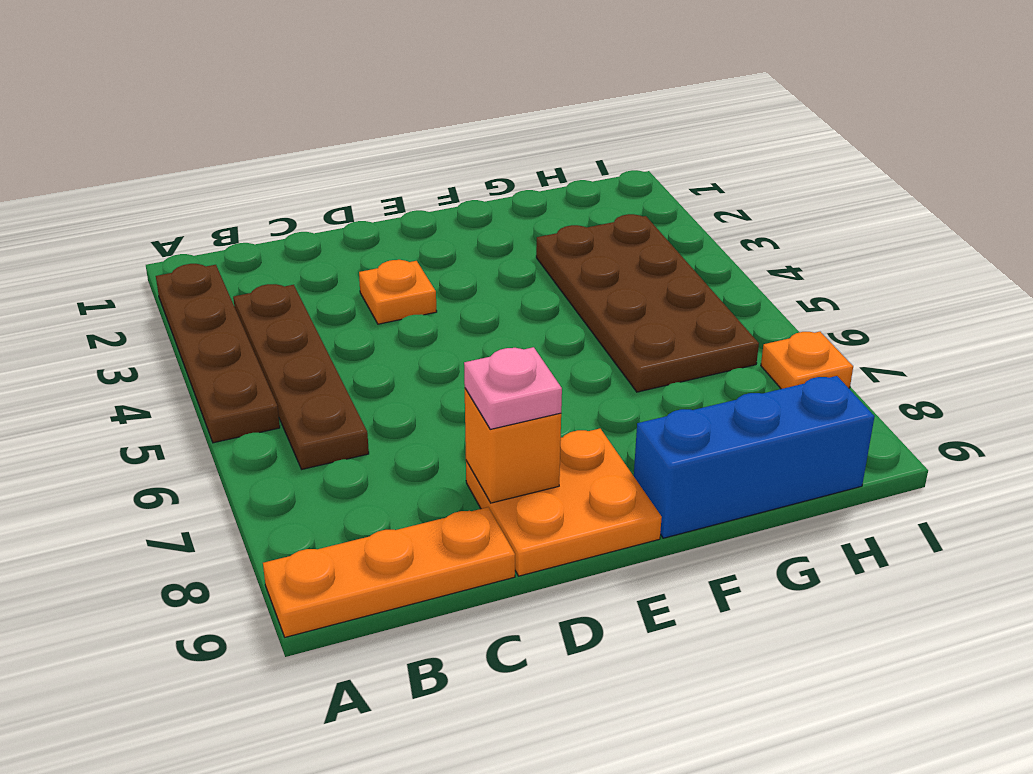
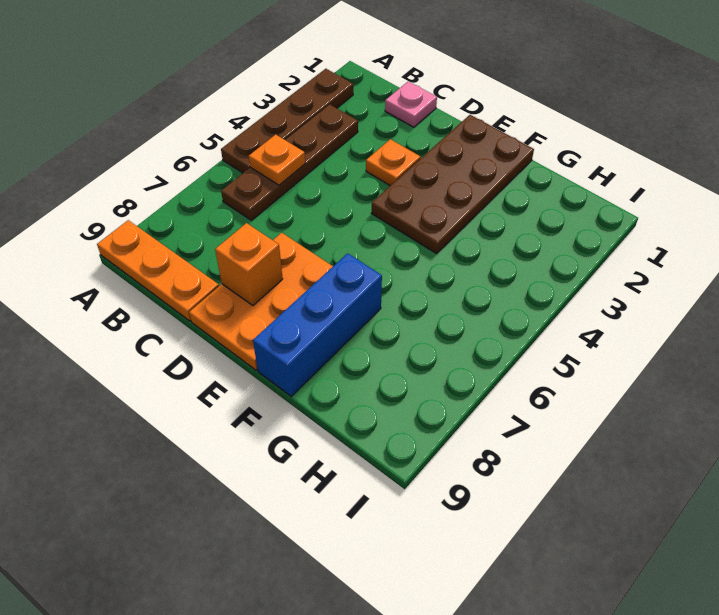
orange 2x2 plate [466,429,662,576] -> orange 2x3 plate [189,233,333,370]
pink 1x1 plate [464,347,562,429] -> pink 1x1 plate moved to [385,81,437,127]
blue 1x3 brick [634,376,875,538] -> blue 1x3 brick turned to [253,253,382,396]
brown 2x4 plate [536,214,759,392] -> brown 2x4 plate moved to [372,115,534,254]
orange 1x1 plate [761,332,853,389] -> orange 1x1 plate moved to [249,134,305,185]

